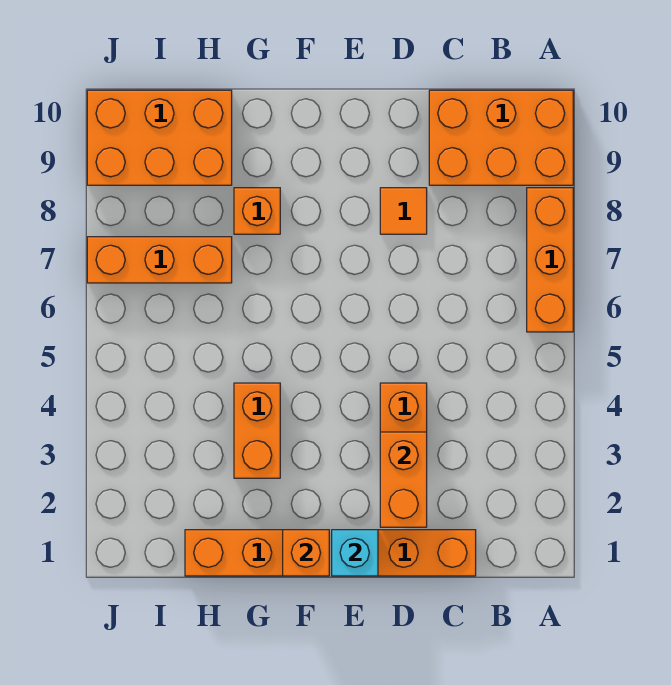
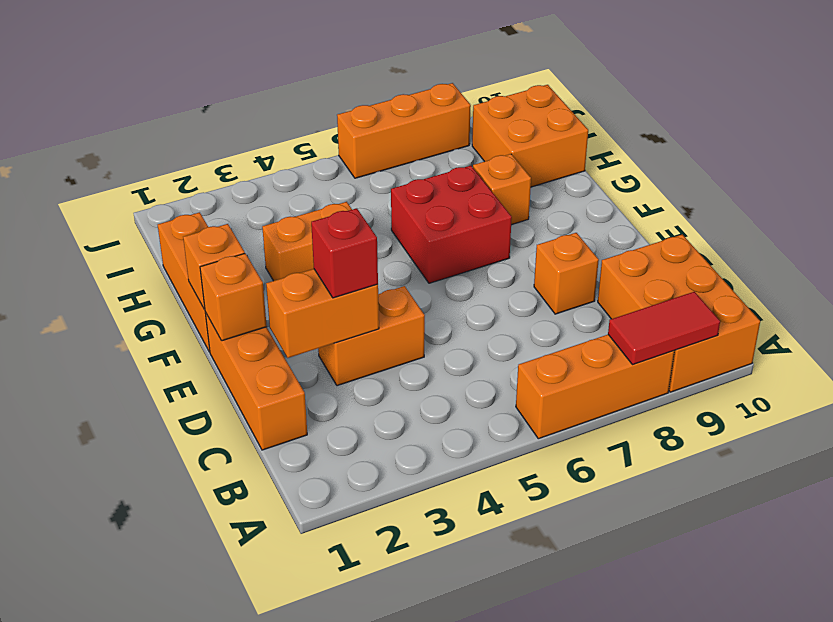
none -> red 1x2 tile [608,292,720,365]
none -> red 1x1 brick [311,208,378,298]
orange 1x1 tile [380,188,427,234] -> orange 1x1 brick [534,233,599,314]
cyan 1x1 brick [332,530,378,576] -> orange 1x1 brick [200,253,267,341]
none -> red 2x2 brick [391,166,512,283]
orange 1x3 brick [87,237,232,283] -> orange 1x3 brick turned to [337,83,471,178]
orange 2x3 brick [87,90,232,185] -> orange 2x2 brick [472,85,588,187]

